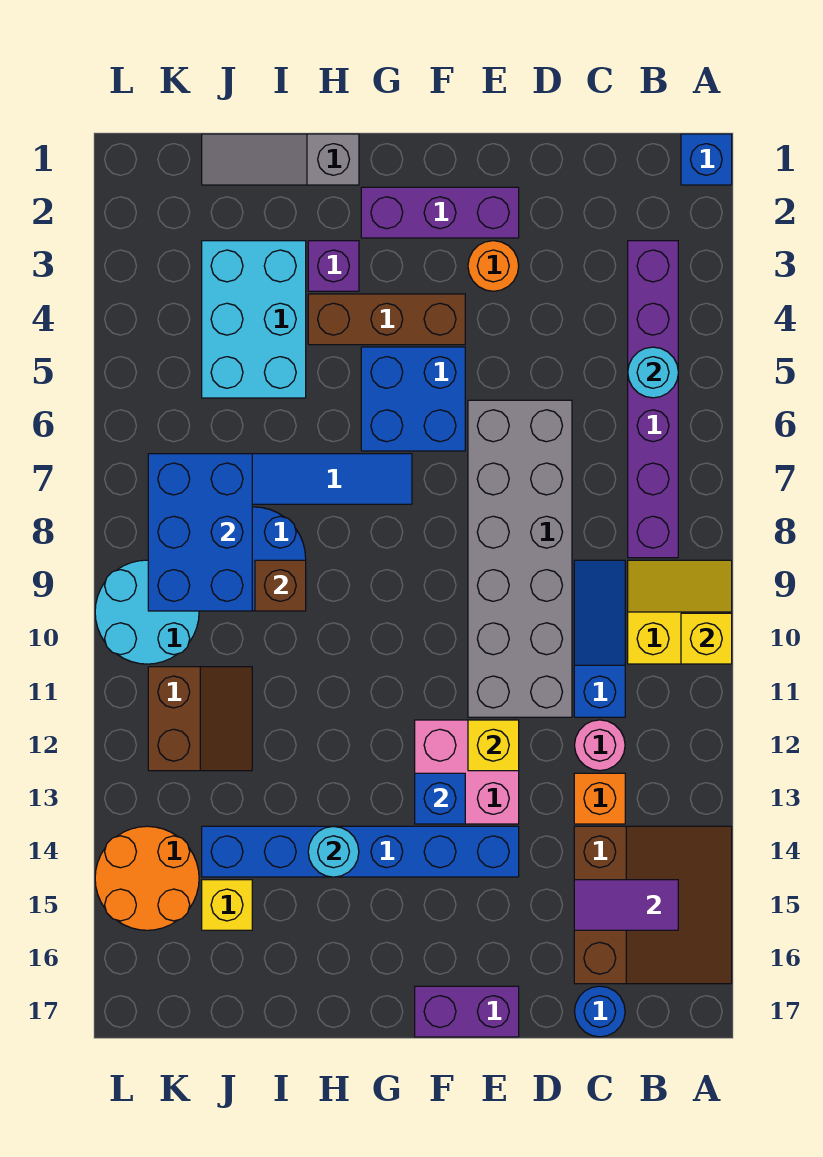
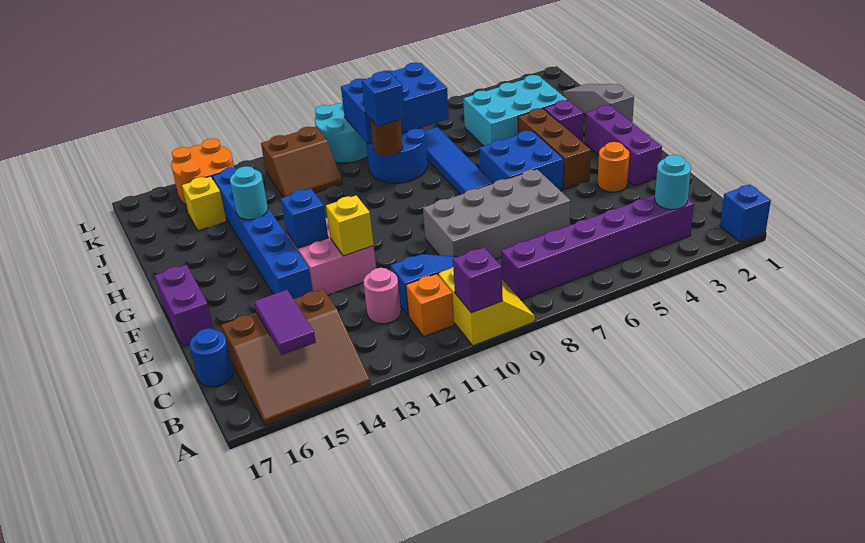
yellow 1x1 brick [681,613,732,664] -> purple 1x1 brick [453,247,503,313]
cyan 1x1 round brick [628,347,678,398] -> cyan 1x1 round brick moved to [655,155,691,210]
orange 1x1 brick [574,773,625,824] -> orange 1x1 brick moved to [406,274,454,337]
grey 2x6 brick [468,400,572,717] -> grey 2x4 brick [423,169,571,259]
brown 1x1 brick [255,560,306,611] -> brown 1x1 round brick [370,119,403,156]
none -> blue 1x1 brick [362,72,405,126]

